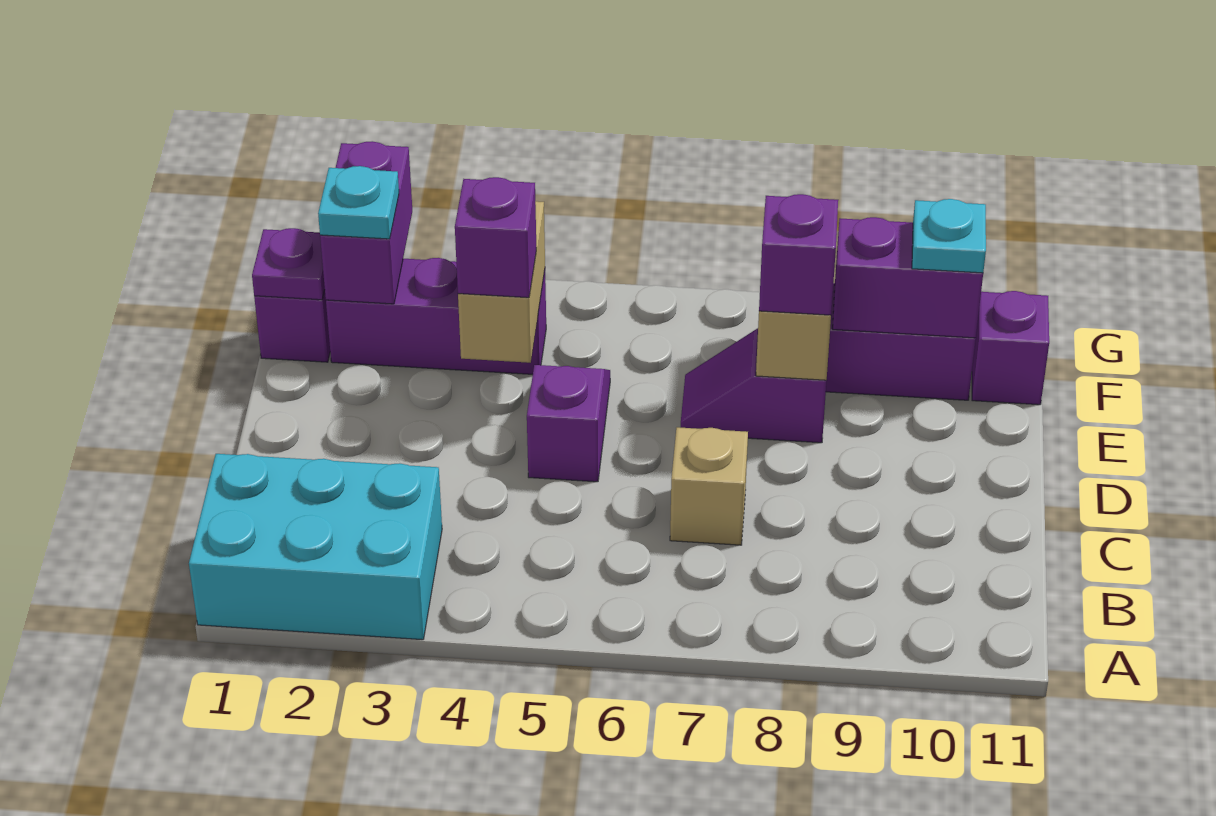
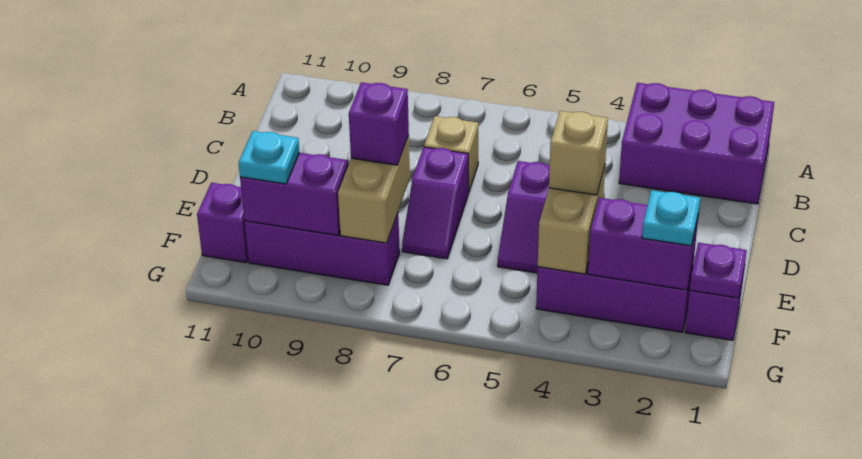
cyan 2x3 brick [189,454,442,640] -> purple 2x3 brick [619,83,774,204]
purple 1x1 brick [455,177,536,298] -> tan 1x1 brick [549,111,608,195]
purple 1x2 slope [680,329,827,443] -> purple 1x2 slope turned to [402,147,468,259]
purple 1x2 brick [320,141,412,304] -> purple 1x2 brick turned to [588,198,699,290]

